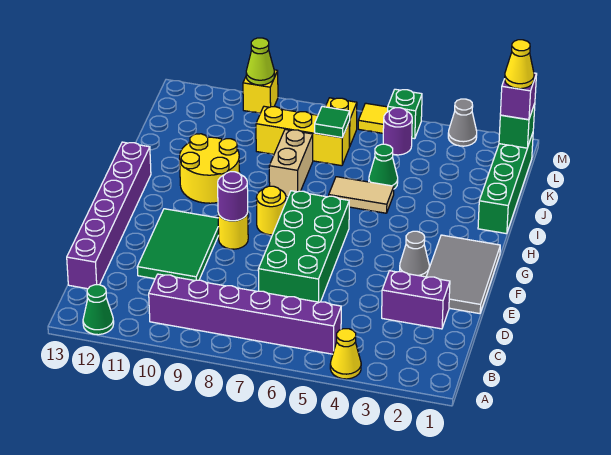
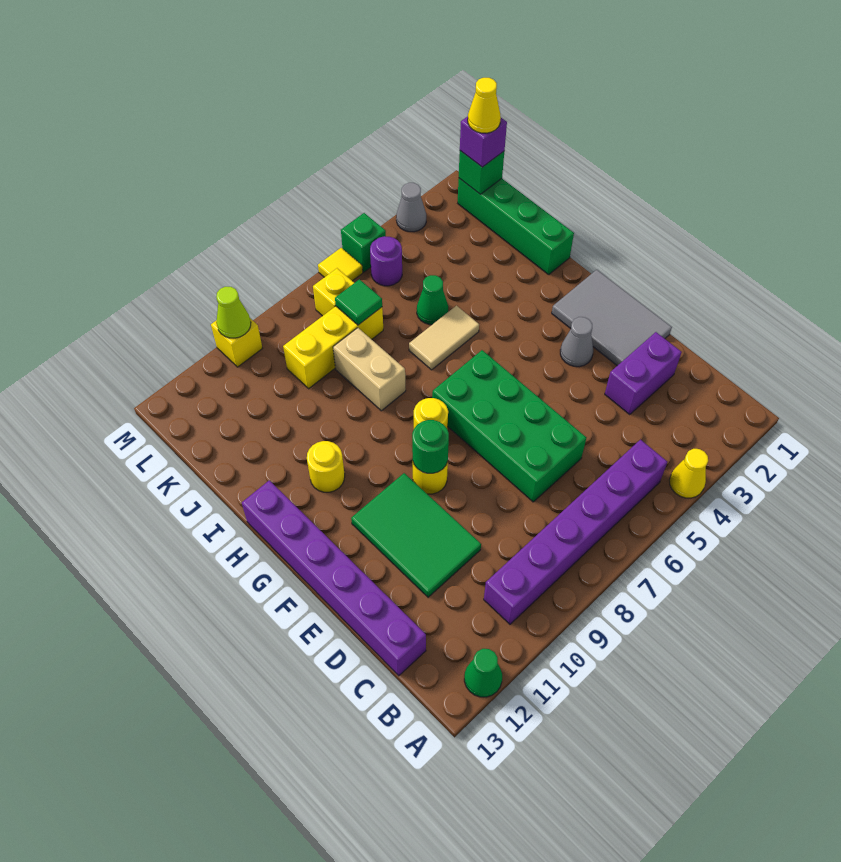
purple 1x1 round brick [218,172,248,221] -> green 1x1 round brick [412,420,449,473]
yellow 2x2 round brick [180,134,240,203] -> yellow 1x1 round brick [307,441,345,492]

